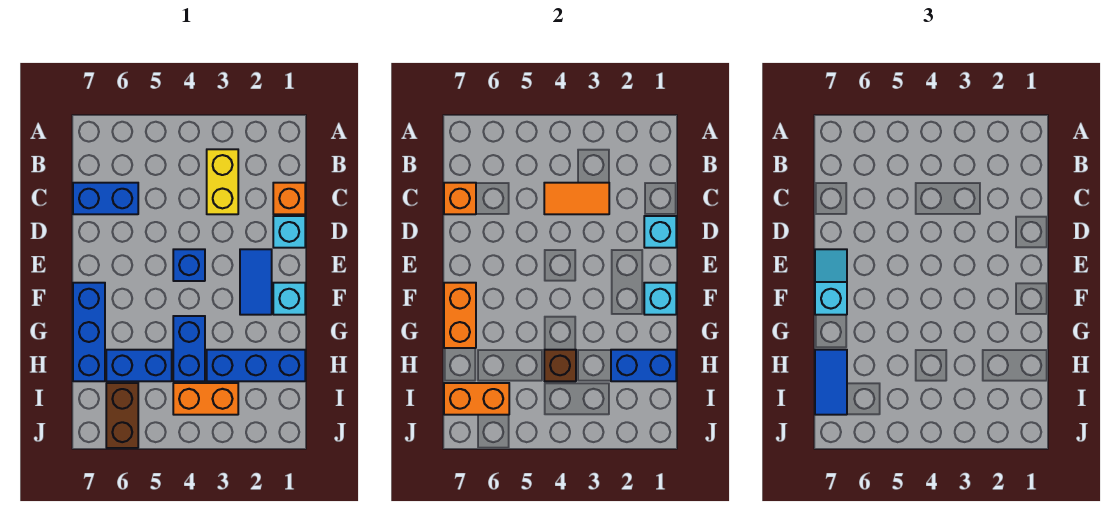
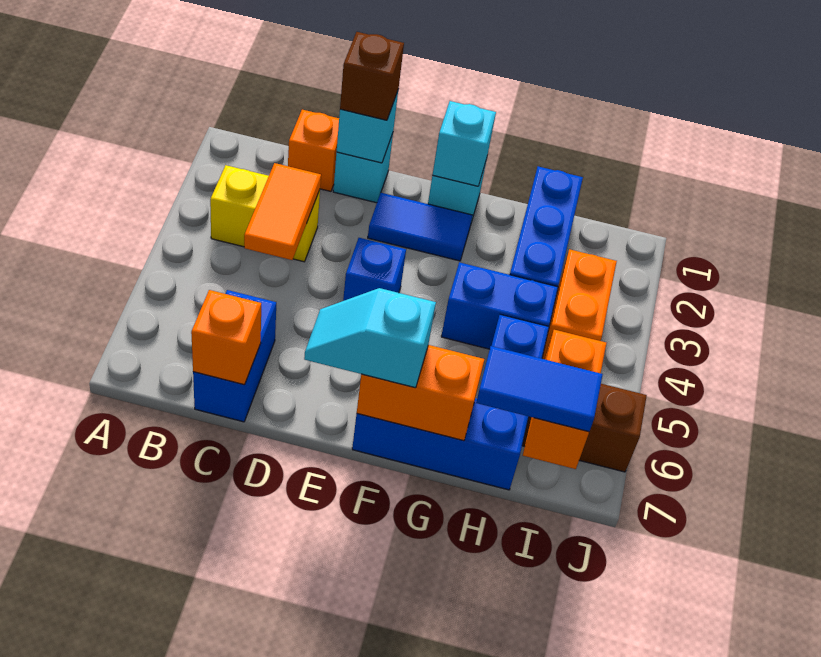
blue 1x2 brick [611,350,676,381] -> none
brown 1x1 brick [544,350,576,381] -> brown 1x1 brick moved to [340,32,404,120]

